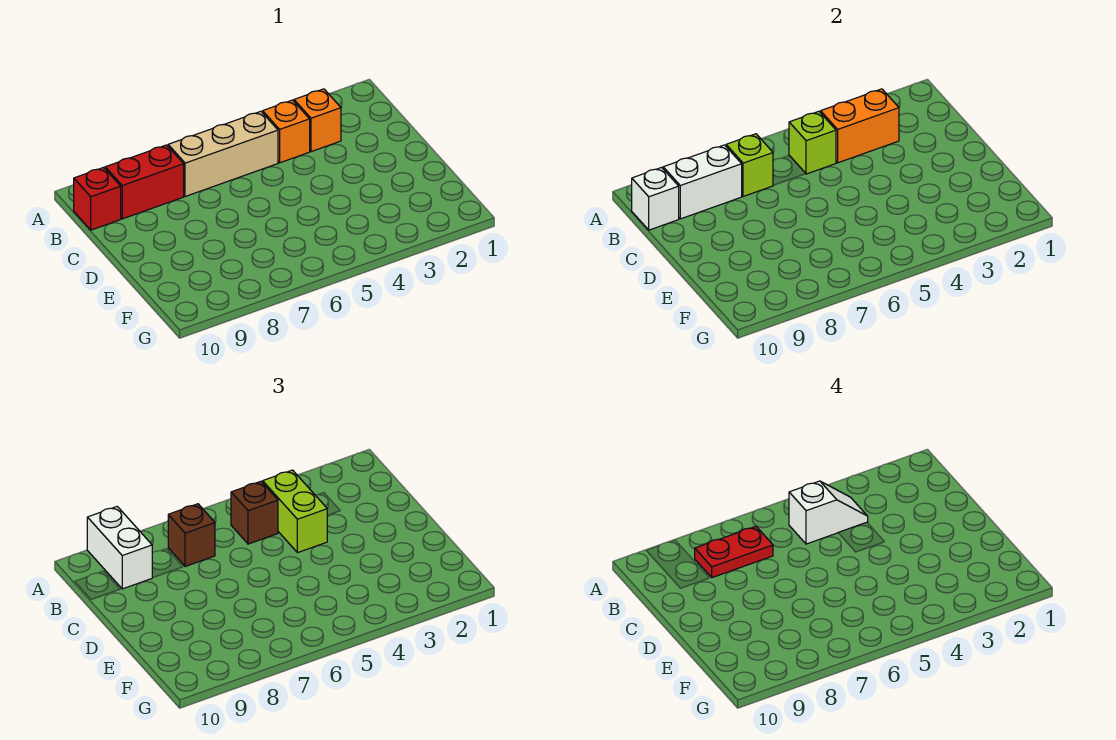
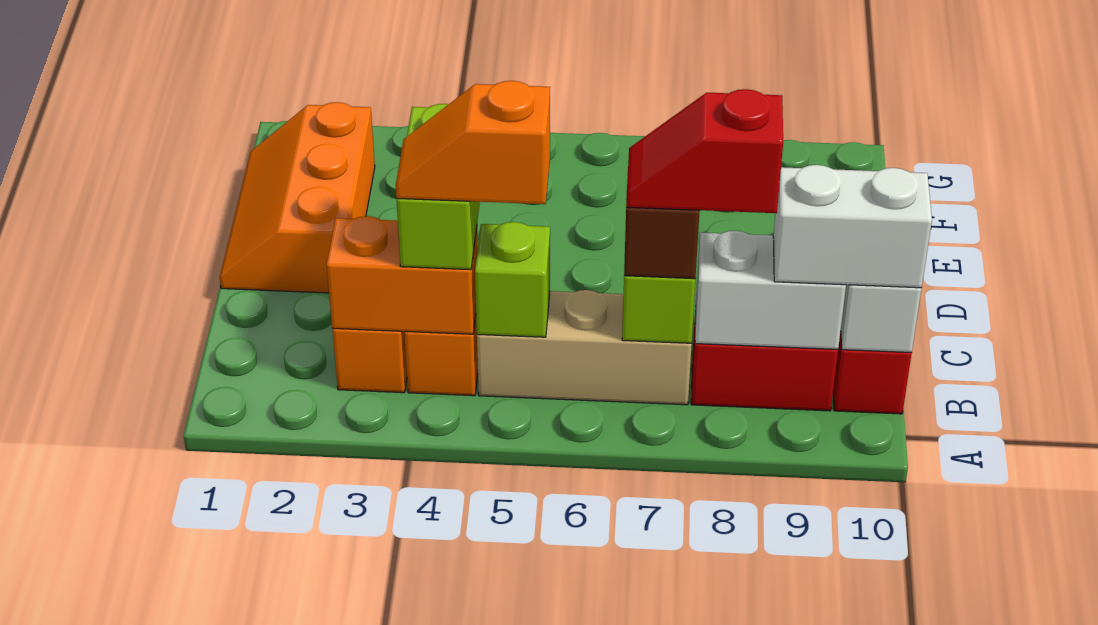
white 1x2 brick [87,507,152,589] -> white 1x2 brick turned to [773,165,932,288]
white 1x2 slope [789,481,868,544] -> orange 1x2 slope [396,81,550,204]
brown 1x1 brick [231,481,278,544] -> none
red 1x2 plate [695,526,773,578] -> red 1x2 slope [626,89,783,213]
none -> orange 2x3 slope [220,102,375,293]

